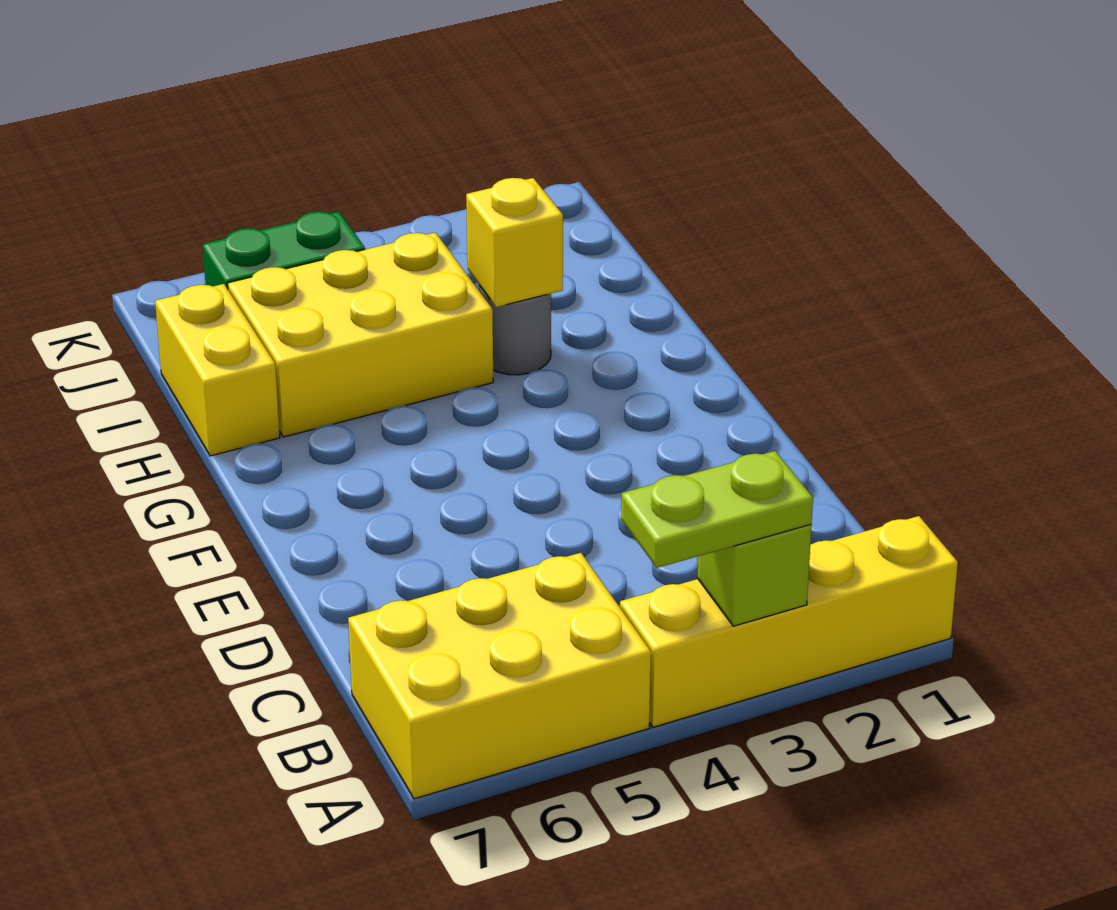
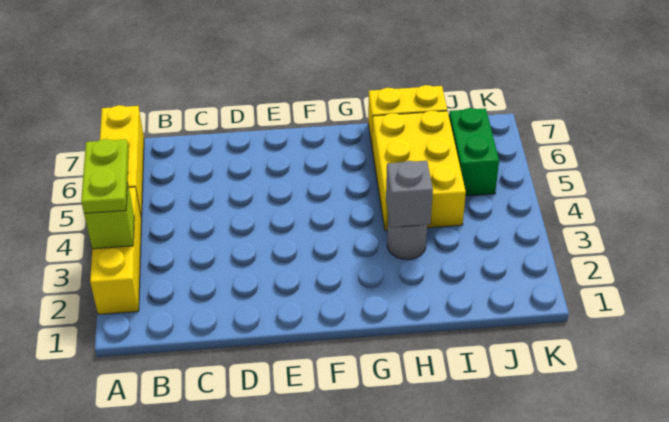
yellow 1x4 brick [620,516,958,727] -> yellow 1x3 brick [90,187,142,314]
yellow 2x3 brick [348,553,651,799] -> yellow 1x3 brick [100,105,144,219]
yellow 1x1 brick [466,178,563,307] -> grey 1x1 brick [386,161,433,227]

